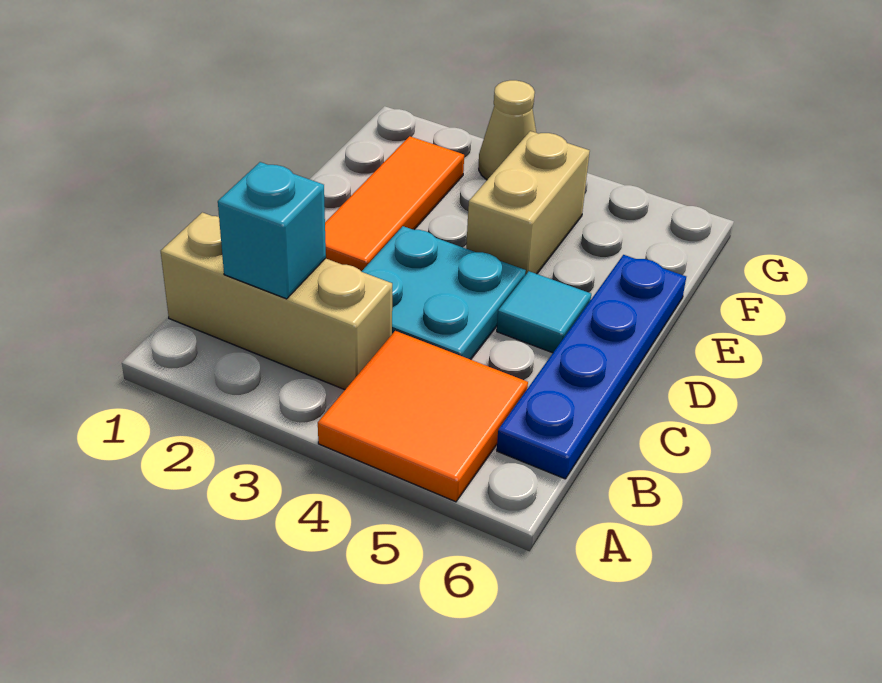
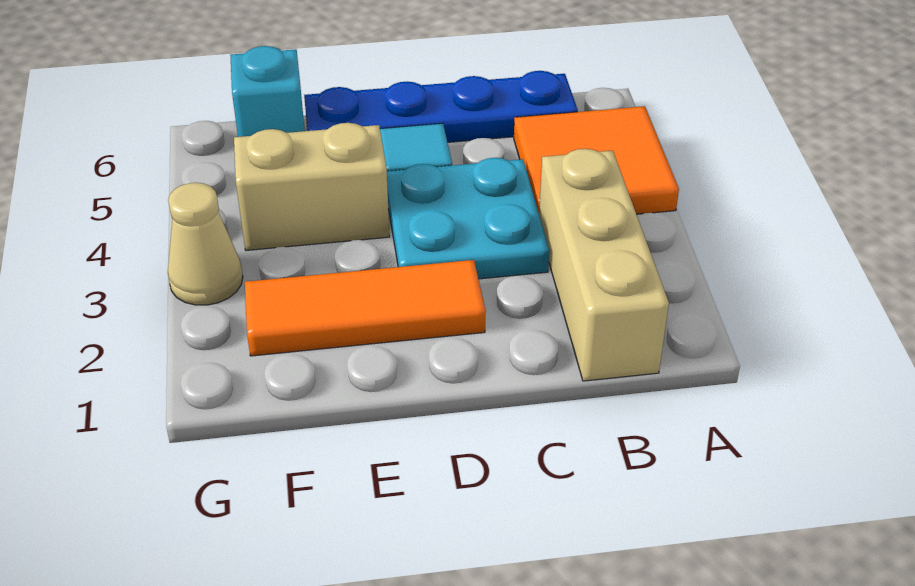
cyan 1x1 brick [218,162,326,299] -> cyan 1x1 brick moved to [230,46,305,137]

